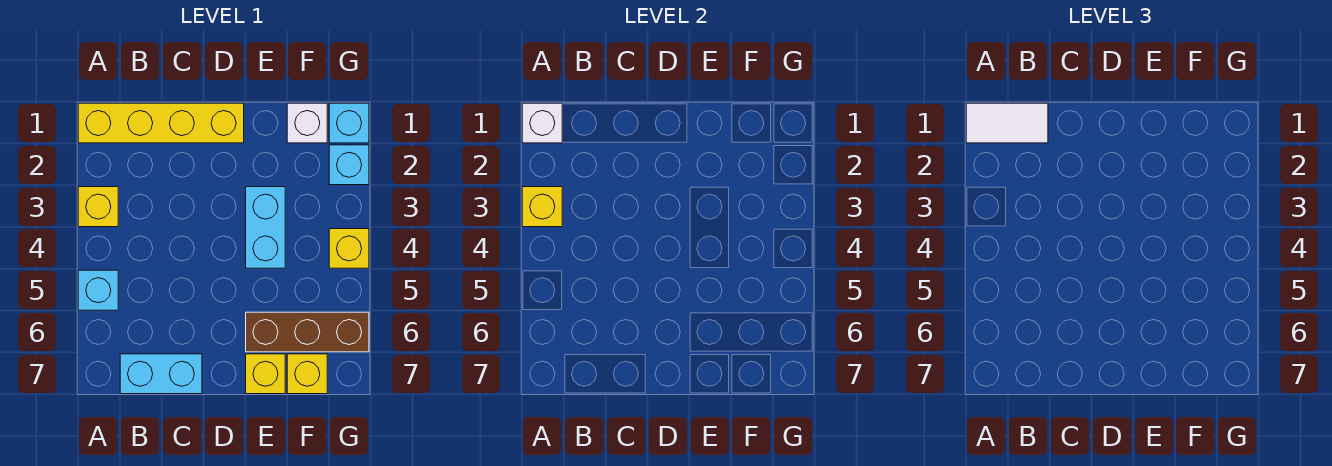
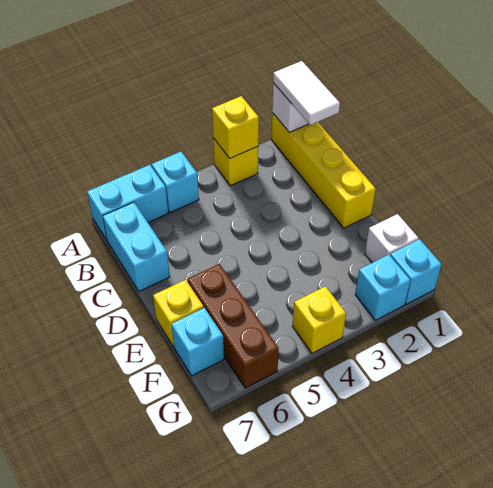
cyan 1x2 brick [246,187,285,268] -> cyan 1x2 brick moved to [87,165,168,240]
yellow 1x1 brick [287,354,327,394] -> cyan 1x1 brick [171,308,224,376]

